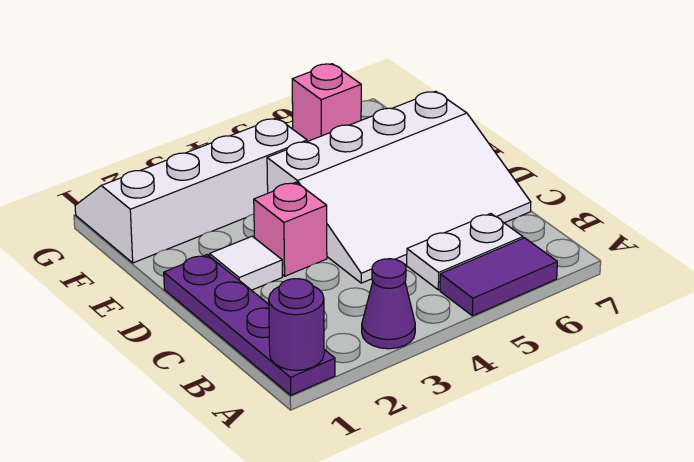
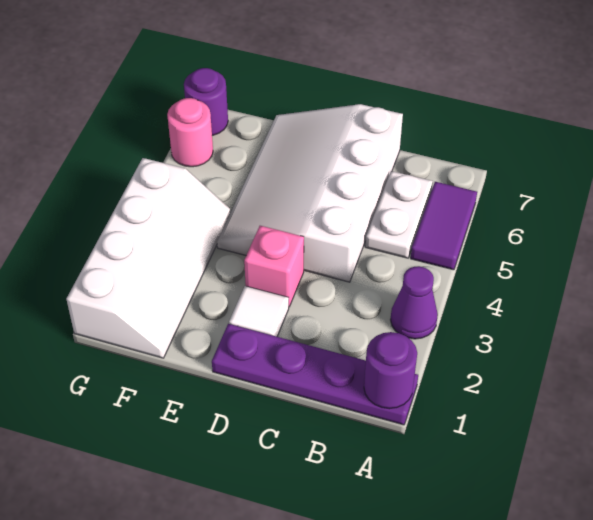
white 3x4 slope [267,91,531,283] -> white 3x4 slope turned to [217,104,403,282]
white 2x4 slope [75,118,307,263] -> white 2x4 slope turned to [66,158,230,358]
pink 1x1 brick [292,64,361,142] -> pink 1x1 round brick [167,98,213,167]
none -> purple 1x1 round brick [184,68,228,135]

